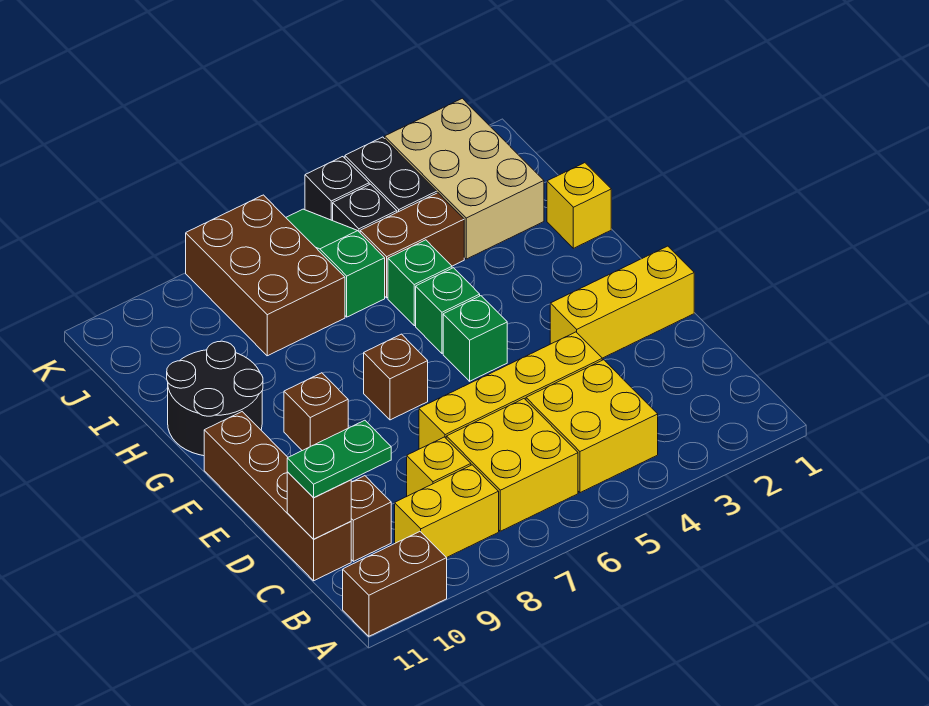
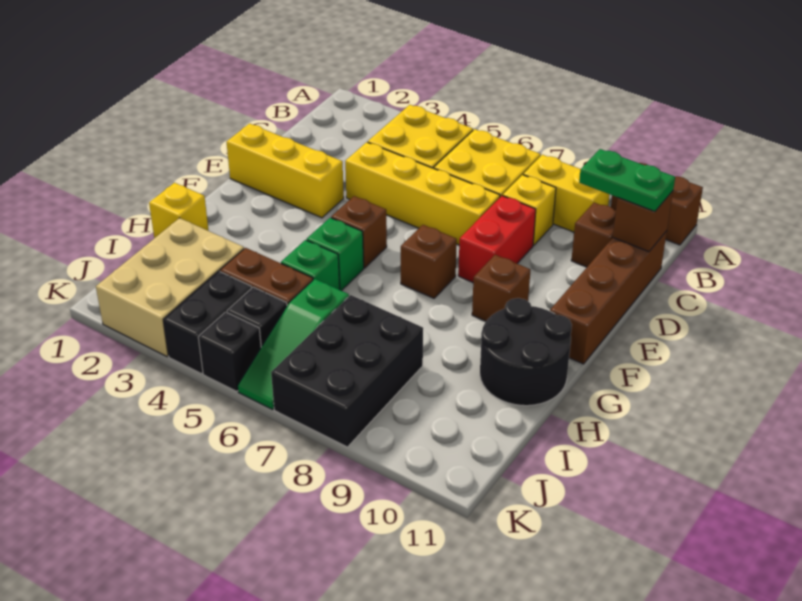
none -> red 1x2 brick [458,196,536,282]
green 1x1 brick [443,296,507,381] -> brown 1x1 brick [331,196,387,268]
brown 2x3 brick [186,195,345,356] -> black 2x3 brick [271,295,423,447]

